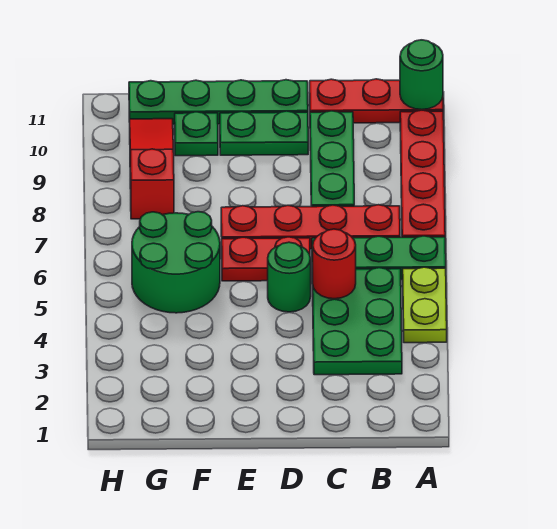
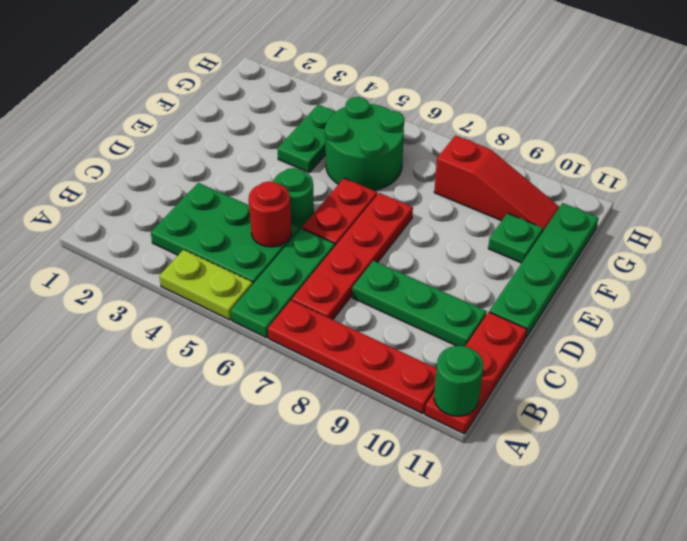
green 1x2 plate [220,111,308,155] -> green 1x2 plate moved to [277,105,335,173]

